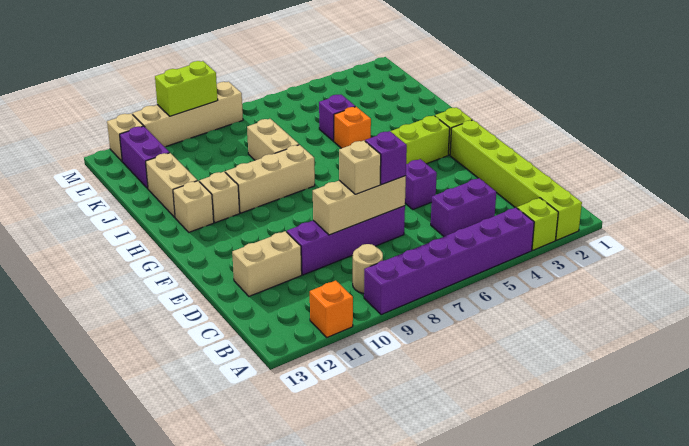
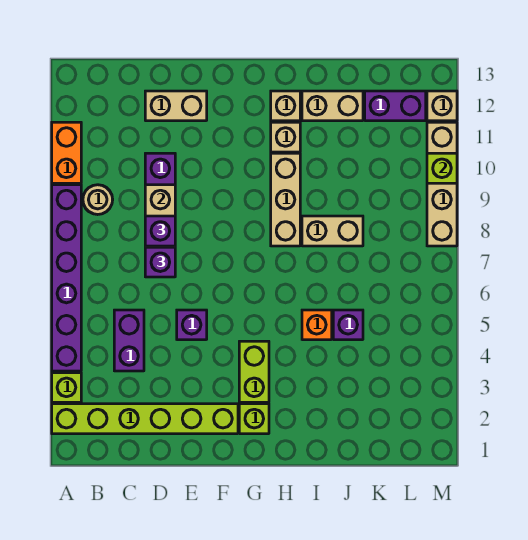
orange 1x1 brick [310,281,353,337] -> orange 1x2 brick [52,122,81,183]
tan 1x1 brick [339,141,381,194] -> purple 1x1 brick [145,216,175,246]
tan 1x2 brick [232,231,302,296] -> tan 1x2 brick turned to [145,91,207,121]
lime 1x2 brick [155,61,218,116] -> lime 1x1 brick [427,153,457,183]

